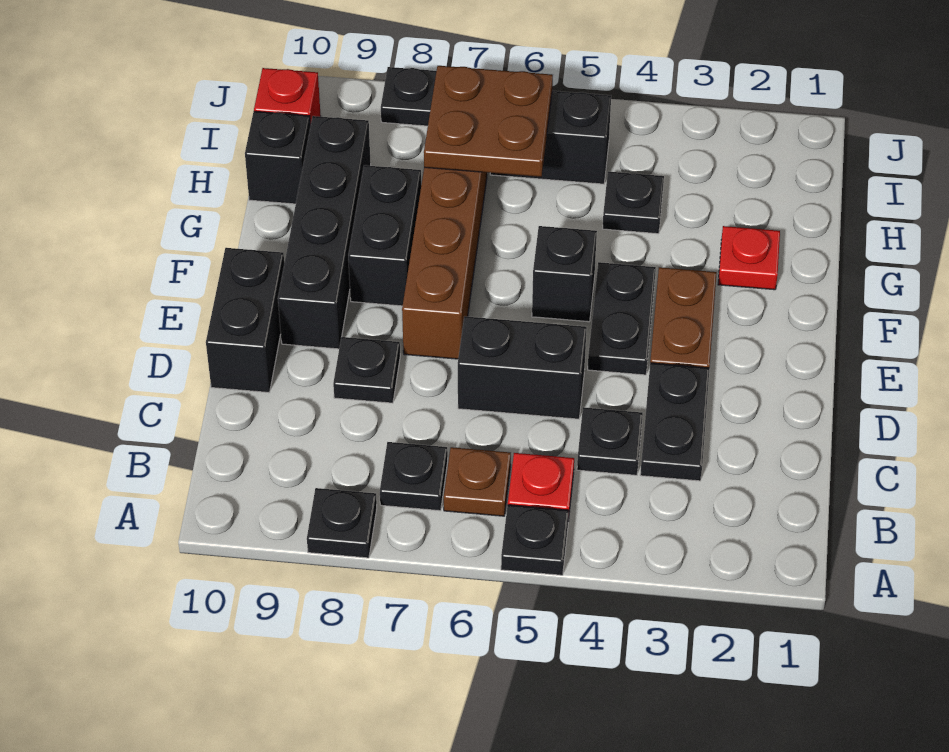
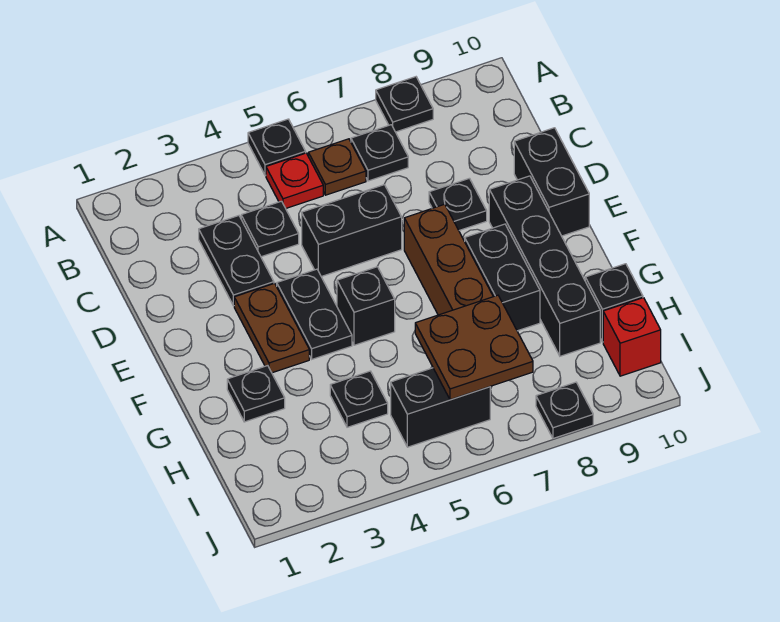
red 1x1 plate [718,226,780,290] -> black 1x1 plate [227,366,285,422]

